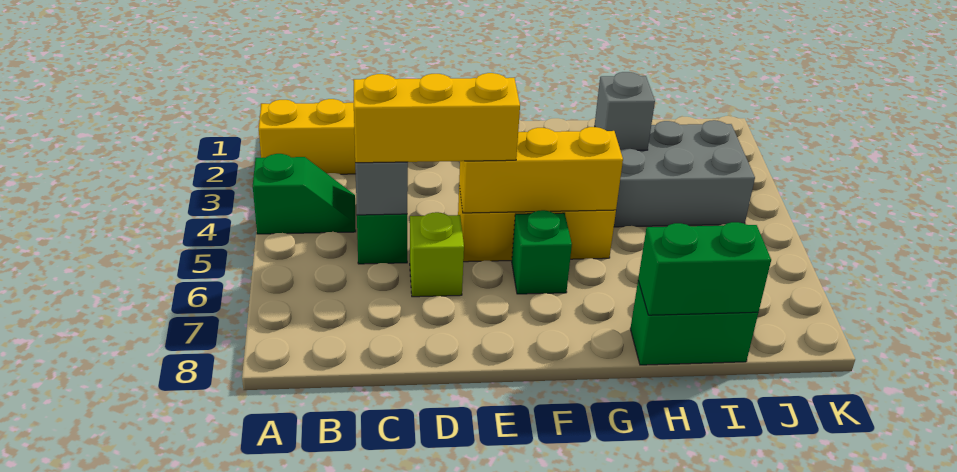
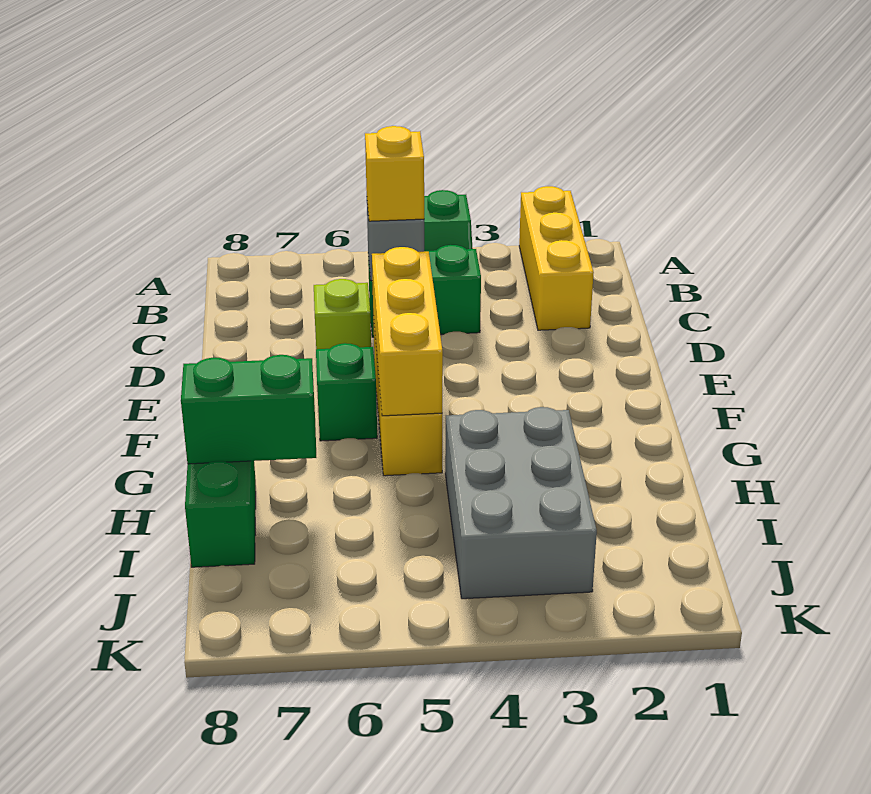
yellow 1x3 brick [354,73,520,163] -> yellow 1x1 brick [365,126,424,221]
grey 1x1 brick [595,72,655,150] -> none
green 1x2 brick [638,222,771,315] -> green 1x2 brick turned to [181,355,316,464]

